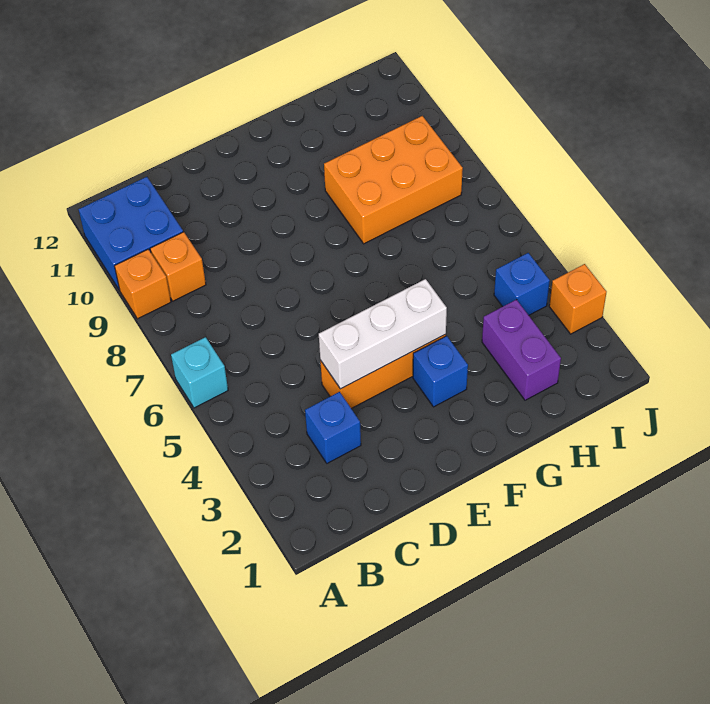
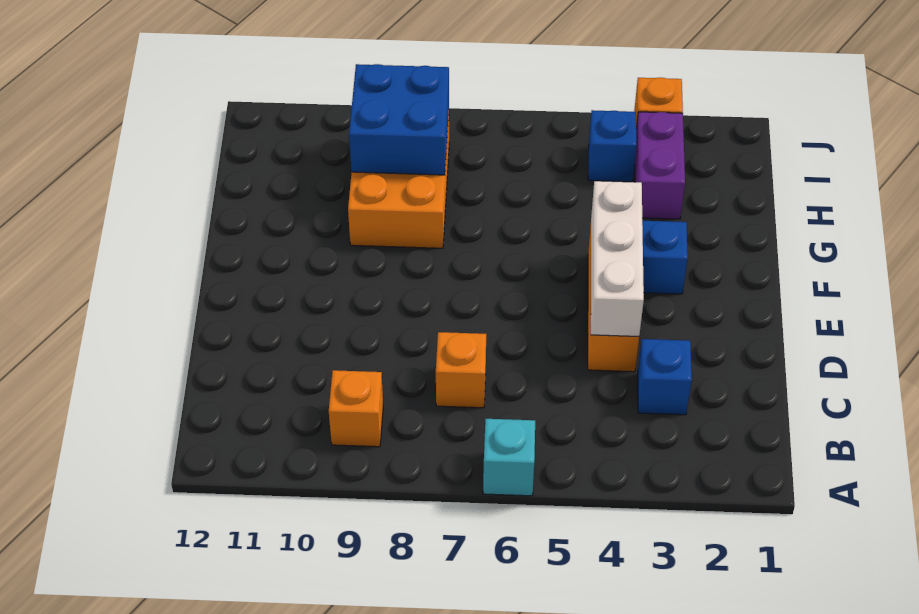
orange 1x1 brick [114,249,171,319] -> orange 1x1 brick moved to [436,332,486,408]
blue 2x2 brick [78,177,183,290] -> blue 2x2 brick moved to [349,64,449,175]
purple 1x2 brick [482,300,561,400] -> purple 1x2 brick turned to [635,112,685,219]

